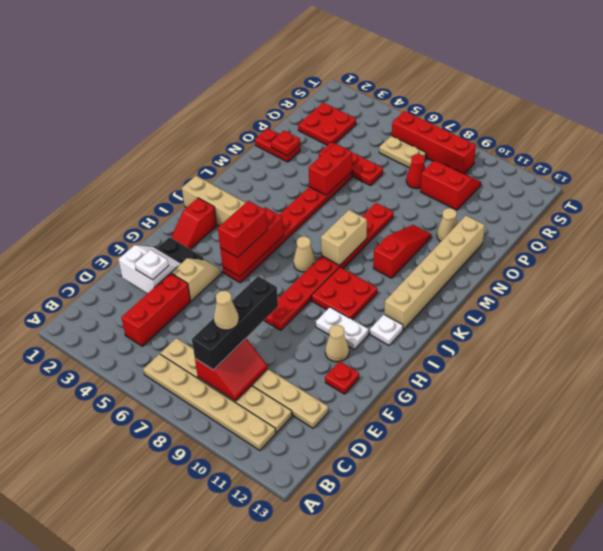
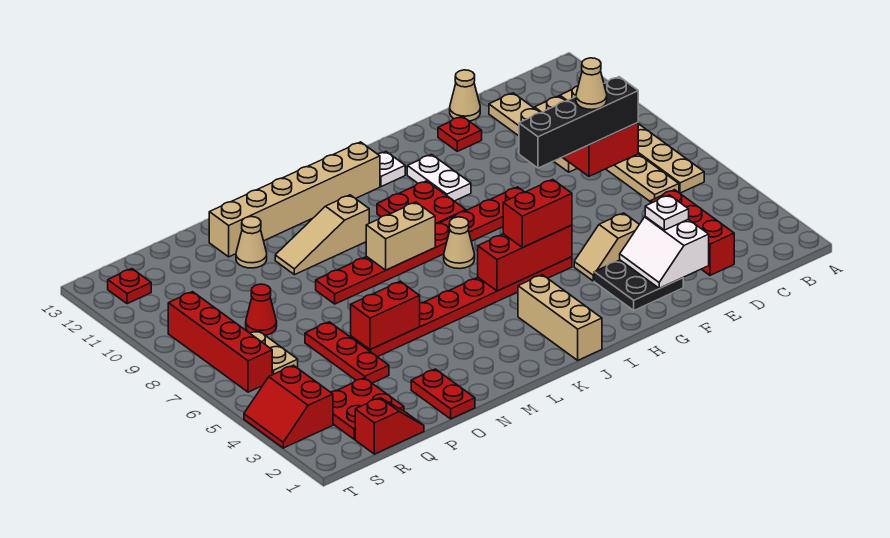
red 1x3 brick [121,273,191,346] -> red 1x3 brick turned to [650,190,734,275]
tan 1x1 cone [325,325,349,362] -> tan 1x1 cone moved to [450,70,480,121]
red 1x2 slope [171,198,217,249] -> red 1x2 slope moved to [355,398,424,454]
red 1x3 slope [373,225,431,278] -> tan 1x3 slope [275,195,369,275]
red 1x1 plate [271,131,300,156] -> red 1x1 plate moved to [108,269,151,304]
red 2x2 slope [421,161,481,210] -> red 2x2 slope moved to [244,365,333,448]

